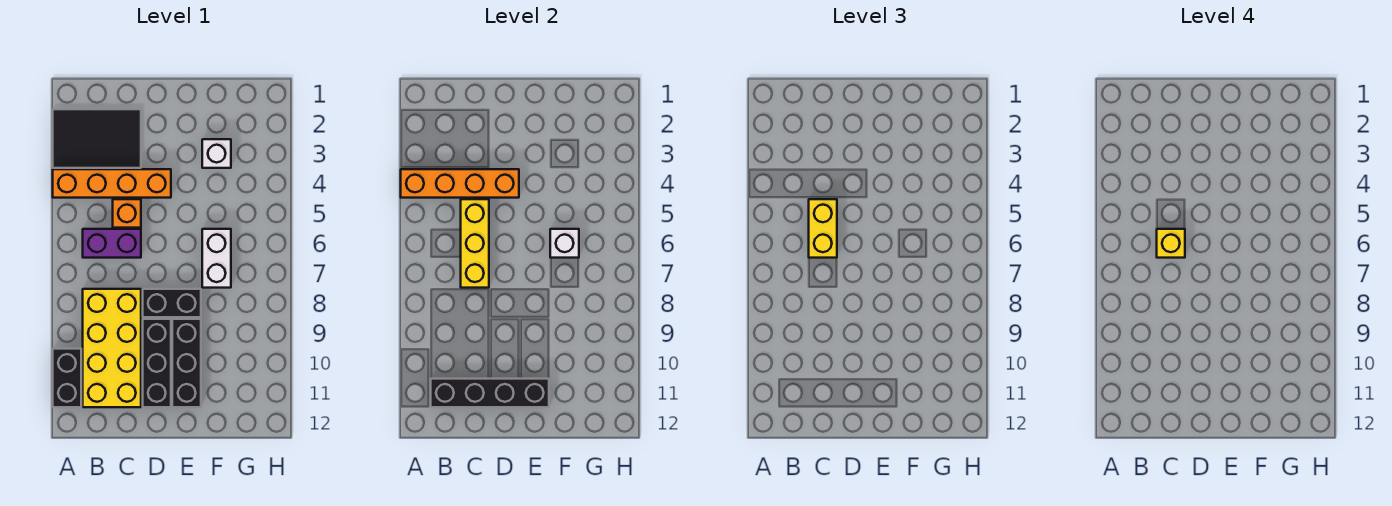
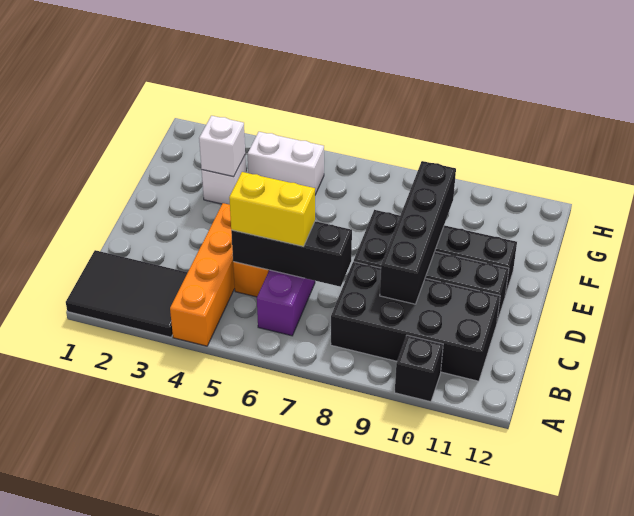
black 2x3 tile [53,109,141,168] -> black 2x3 tile turned to [66,250,188,337]
orange 1x4 brick [401,169,519,198] -> none
black 1x2 brick [53,349,81,407] -> black 1x1 brick [395,335,443,402]
yellow 2x4 brick [83,289,141,407] -> black 2x4 brick [331,262,500,381]
black 1x4 brick [431,379,549,407] -> black 1x4 brick moved to [380,161,456,304]
yellow 1x3 brick [461,199,489,288] -> black 1x3 brick [231,221,352,287]
yellow 1x1 brick [1157,229,1185,258] -> none
white 1x2 brick [202,229,231,288] -> white 1x2 brick moved to [248,132,324,195]
white 1x1 brick [550,229,579,258] -> white 1x1 brick moved to [199,116,245,177]

